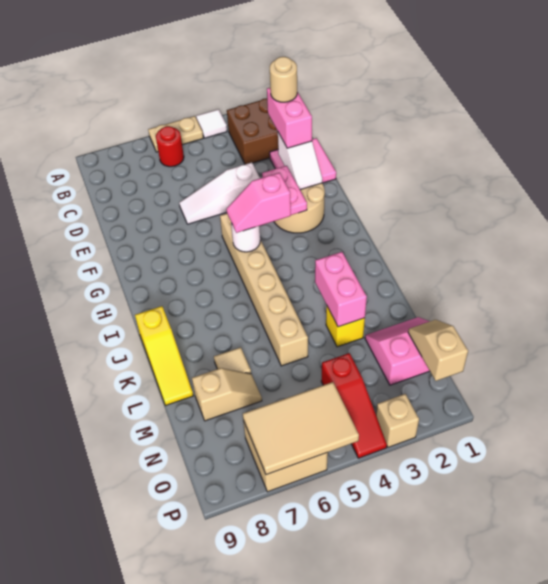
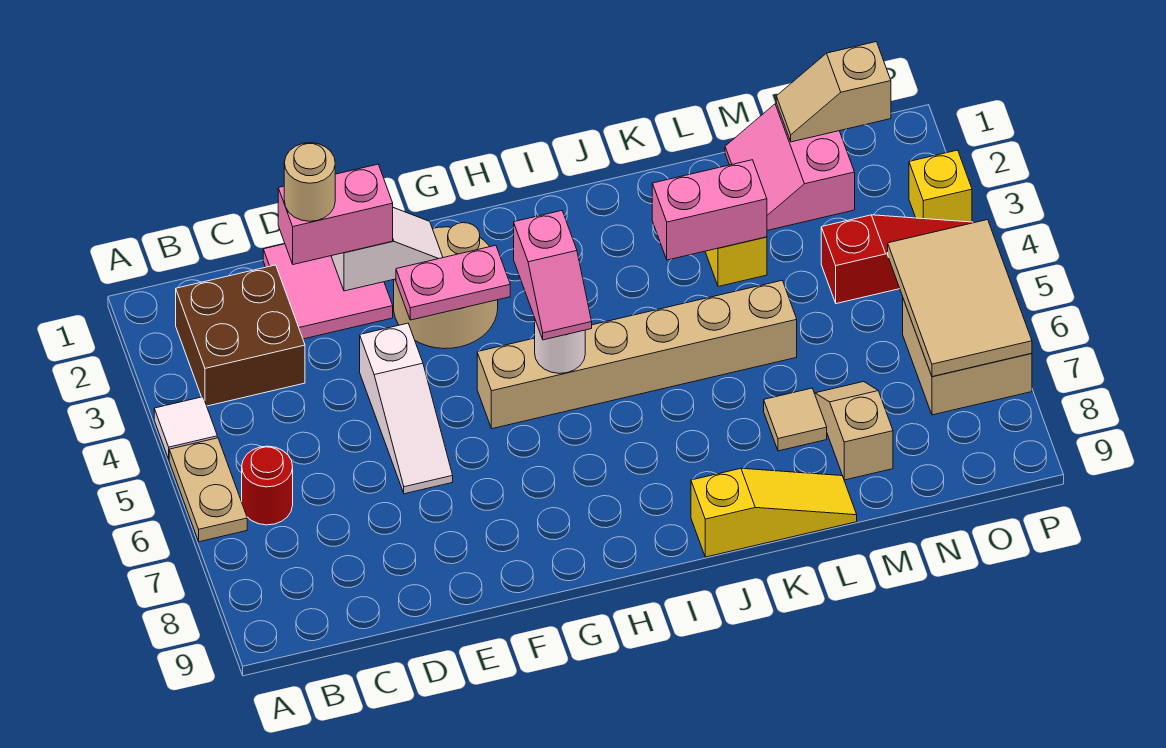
tan 1x1 brick [376,394,419,447] -> yellow 1x1 brick [909,150,972,222]

